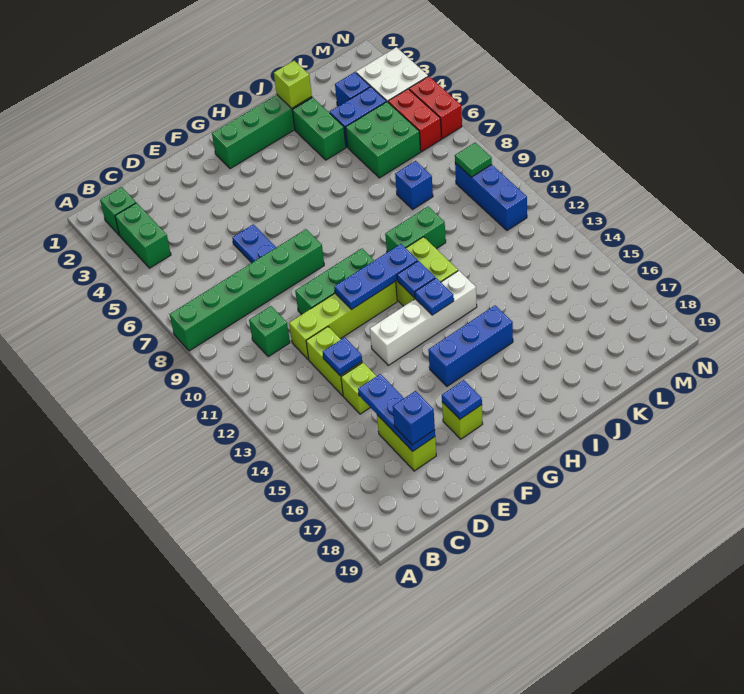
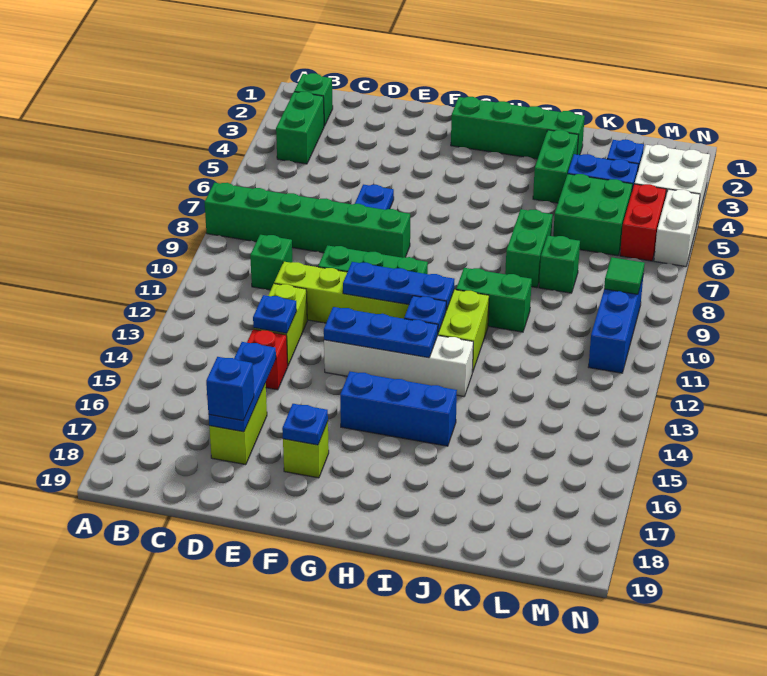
lime 1x1 brick [341,363,376,414] -> red 1x1 brick [247,329,288,390]
blue 1x1 plate [415,278,454,315] -> blue 1x3 plate [324,307,438,358]
lime 1x1 brick [274,61,312,108] -> none
none -> green 1x2 brick [505,209,553,288]
blue 1x1 brick [395,161,433,209] -> green 1x1 brick [539,236,580,293]
red 1x2 brick [409,76,462,139] -> white 1x2 brick [654,189,700,267]

